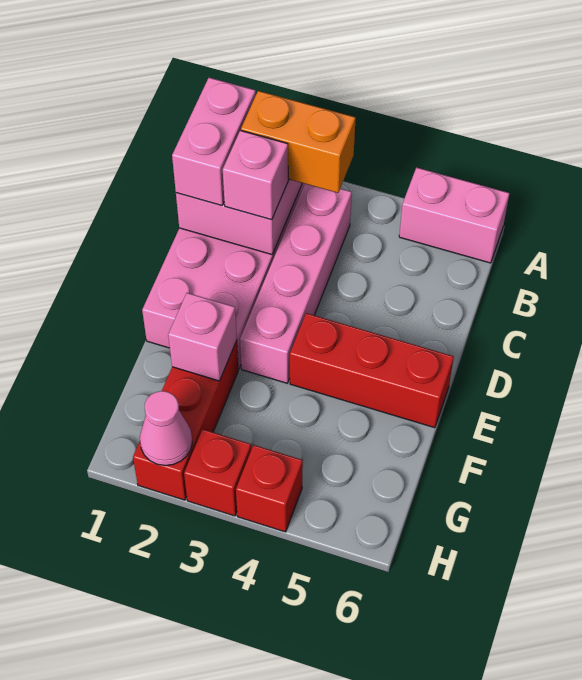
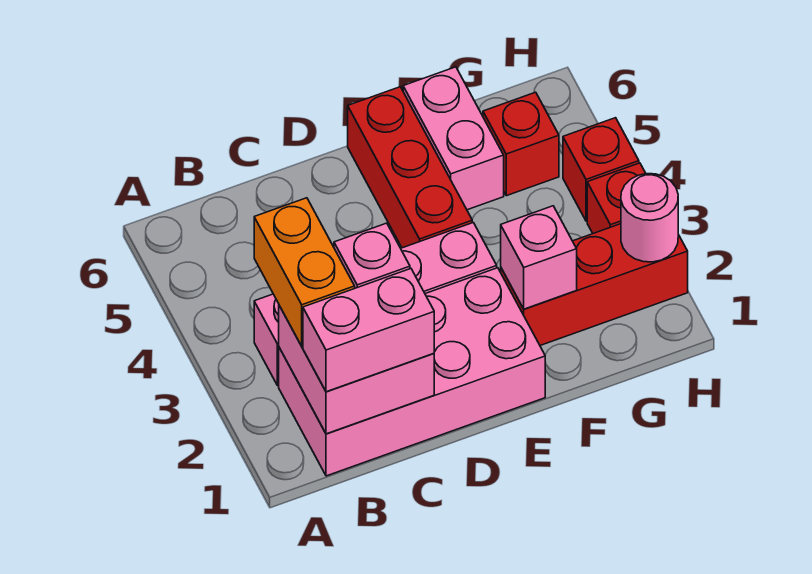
pink 1x2 brick [399,168,509,263] -> pink 1x2 brick moved to [403,67,504,210]
none -> red 1x1 brick [483,92,559,196]
pink 1x1 cone [140,391,192,466] -> pink 1x1 round brick [621,174,678,262]

